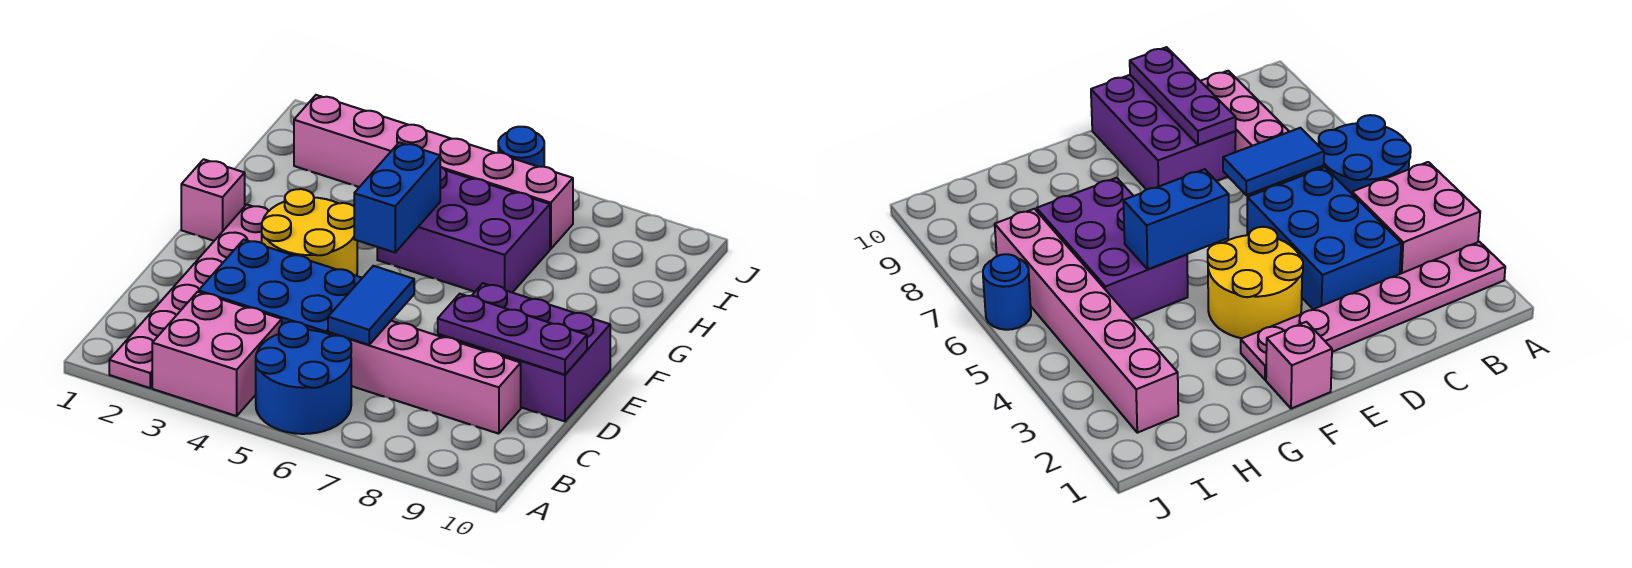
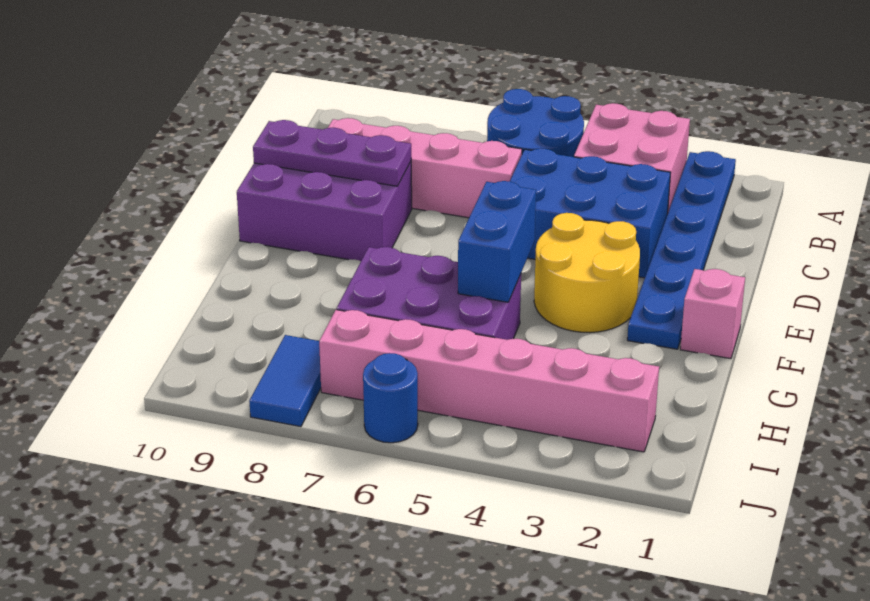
pink 1x6 plate [109,205,268,388] -> blue 1x6 plate [627,151,736,349]
blue 1x2 tile [328,266,414,345] -> blue 1x2 tile moved to [249,335,321,427]

